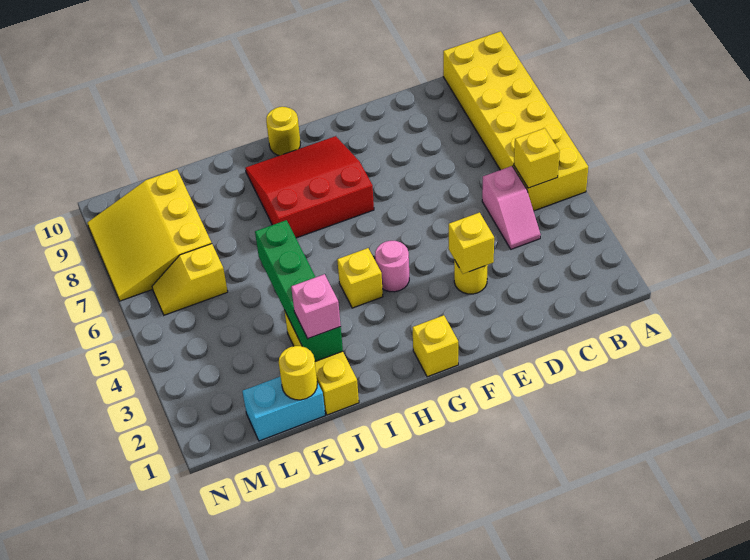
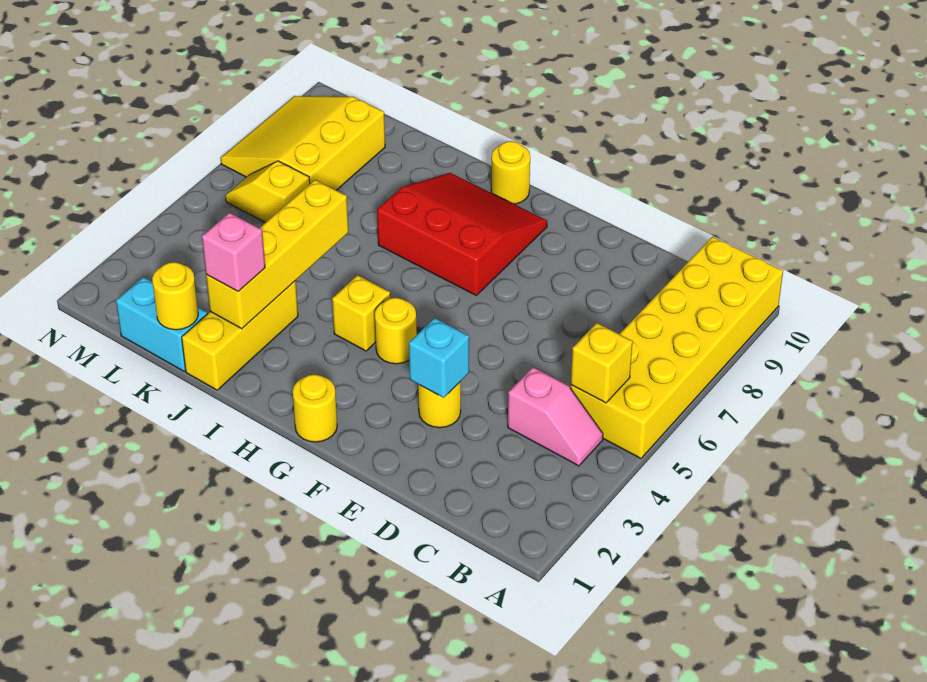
pink 1x2 slope [482,166,541,249] -> pink 1x2 slope turned to [508,367,603,466]
yellow 1x1 brick [449,213,494,274] -> cyan 1x1 brick [409,318,469,398]
yellow 1x1 brick [412,315,458,377] -> yellow 1x1 round brick [293,374,337,442]
pink 1x1 round brick [375,241,409,292] -> yellow 1x1 round brick [375,298,417,364]
green 1x4 brick [255,220,343,361] -> yellow 1x4 brick [206,180,349,329]

